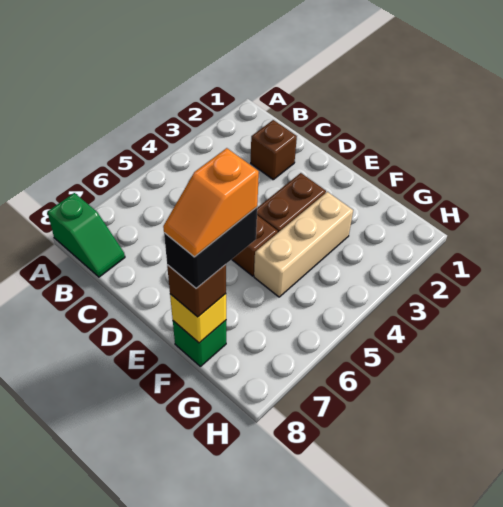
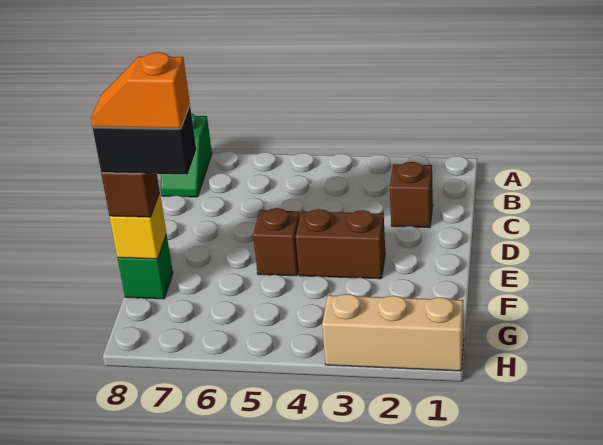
tan 1x3 brick [254,192,353,297] -> tan 1x3 brick moved to [322,294,464,371]

